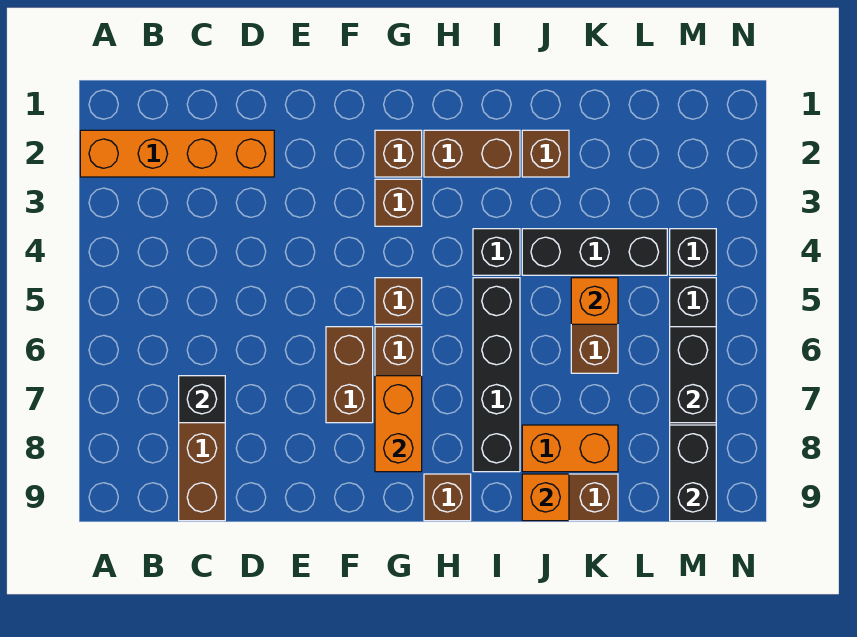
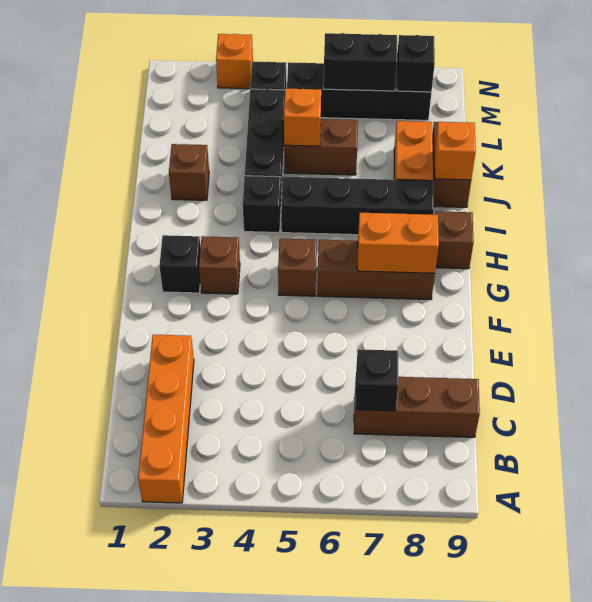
brown 1x2 brick [326,327,373,423] -> none
brown 1x1 brick [375,130,422,177] -> black 1x1 brick [159,235,201,293]
brown 1x2 brick [424,130,520,177] -> none
black 1x2 brick [670,425,716,521] -> black 1x1 brick [397,35,435,92]
none -> orange 1x1 brick [216,34,253,89]

